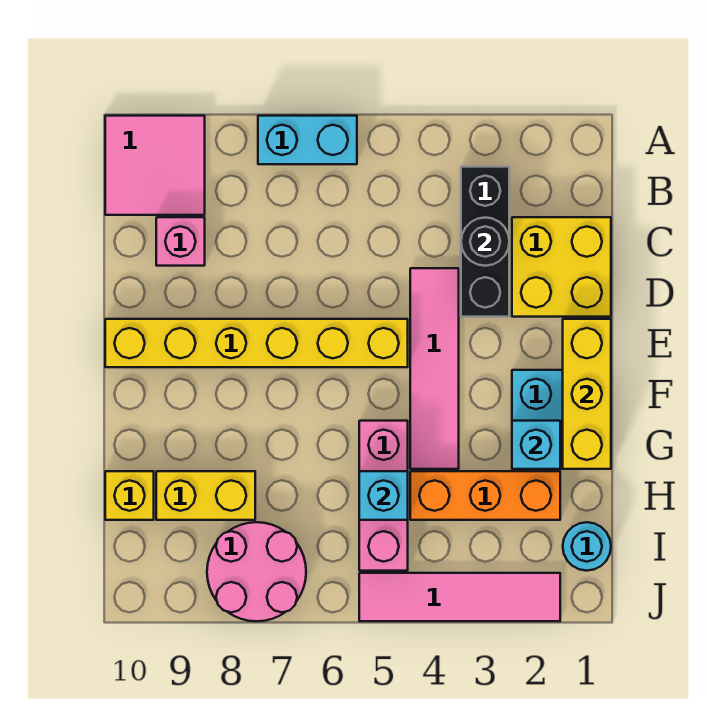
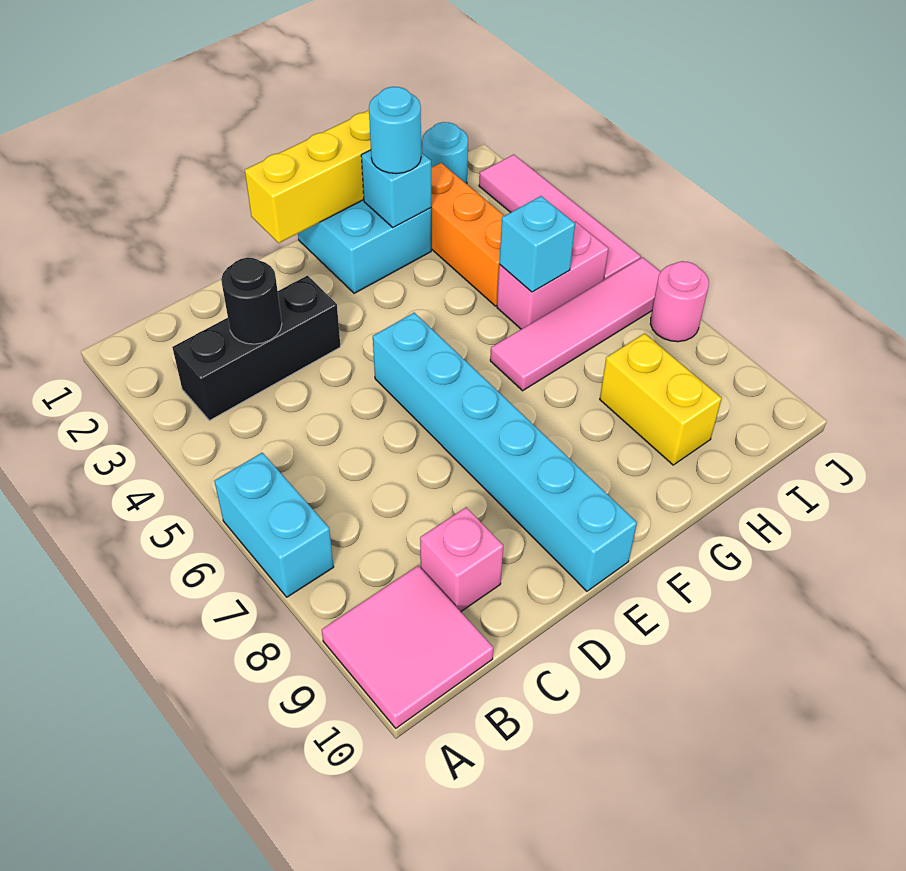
yellow 2x2 brick [512,217,611,317] -> none
pink 1x4 tile [410,268,459,469] -> pink 1x4 tile moved to [490,257,660,391]
yellow 1x6 brick [105,319,408,367] -> cyan 1x6 brick [373,313,637,591]
none -> cyan 1x1 round brick [369,87,421,174]
pink 1x3 brick [359,421,408,571] -> pink 1x2 brick [497,222,608,329]
yellow 1x1 brick [105,471,154,520] -> none
pink 2x2 round brick [207,522,306,621] -> pink 1x1 round brick [650,261,709,342]

